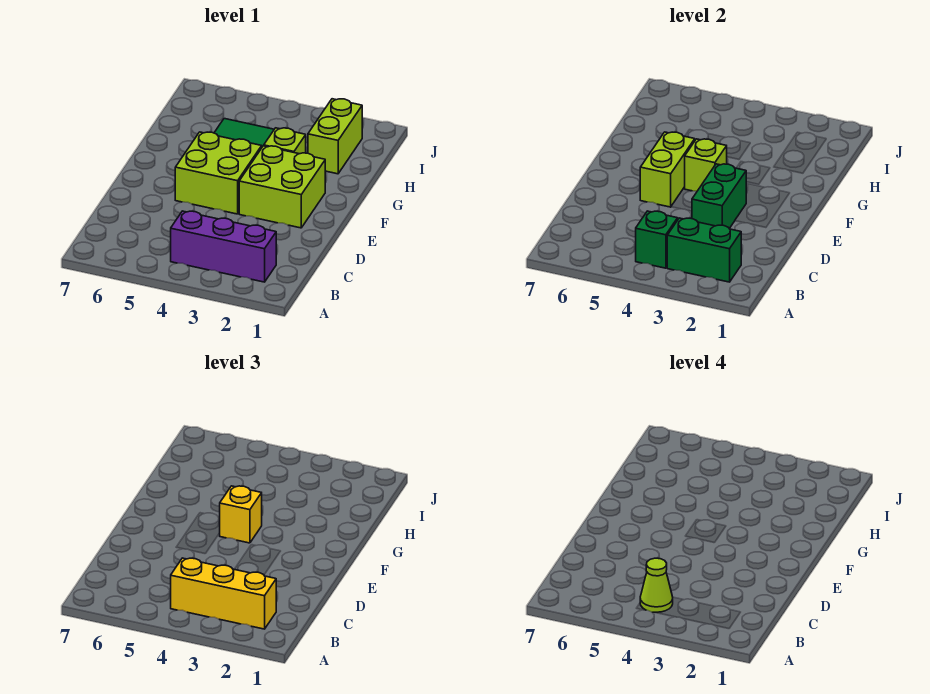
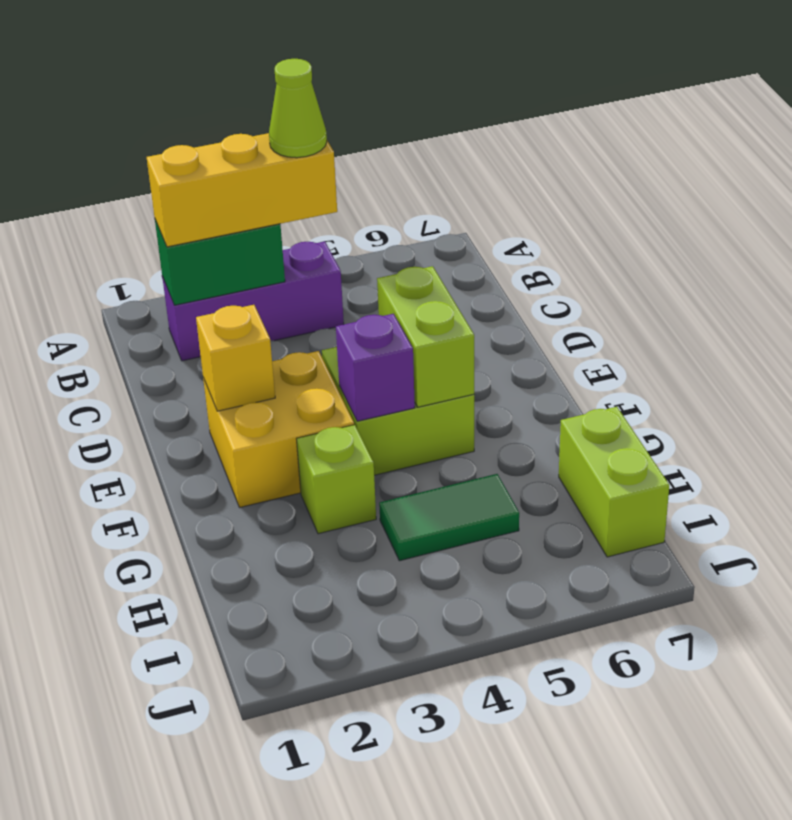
green 1x1 brick [636,211,678,268] -> none
green 1x2 brick [692,164,746,228] -> none
lime 2x2 brick [239,146,325,228] -> yellow 2x2 brick [203,351,354,507]
lime 1x1 brick [685,139,727,191] -> purple 1x1 brick [336,314,415,421]
yellow 1x1 brick [220,486,262,543] -> yellow 1x1 brick moved to [196,305,275,411]
lime 1x2 brick [308,99,362,174] -> lime 1x2 brick moved to [559,407,669,557]

